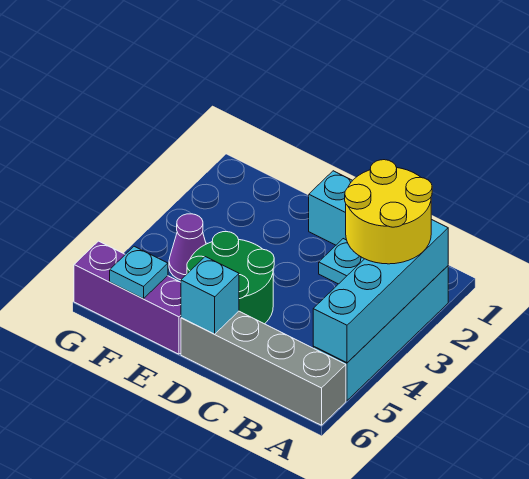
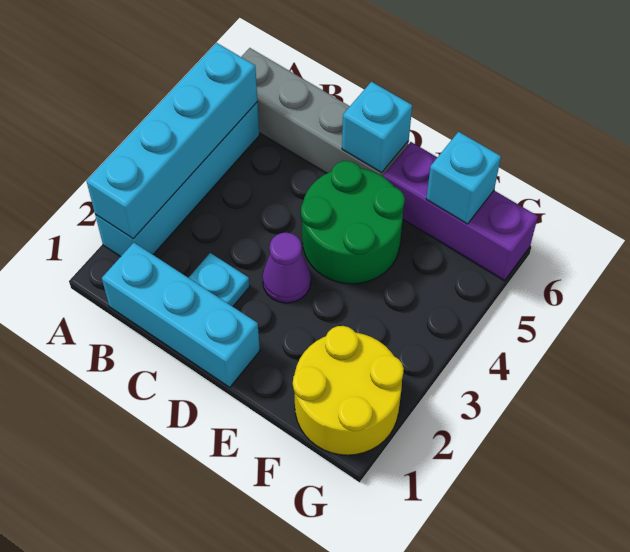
yellow 2x2 round brick [345,160,432,264] -> yellow 2x2 round brick moved to [293,326,404,455]
purple 1x1 cone [169,214,206,280] -> purple 1x1 cone moved to [262,233,311,303]
cyan 1x1 plate [110,246,168,299] -> cyan 1x1 brick [426,132,501,224]

